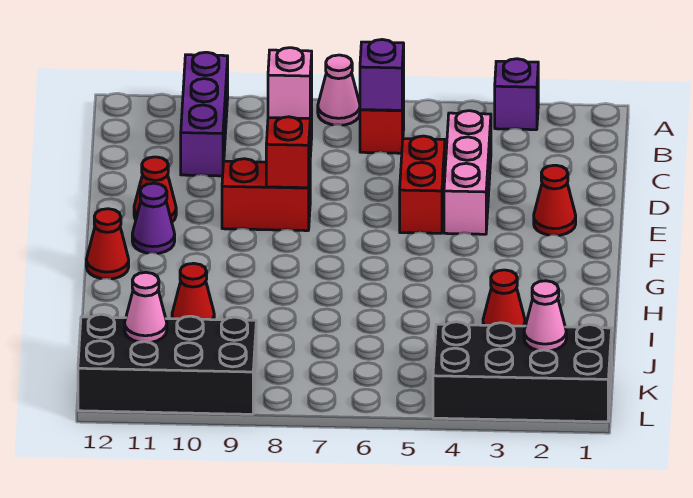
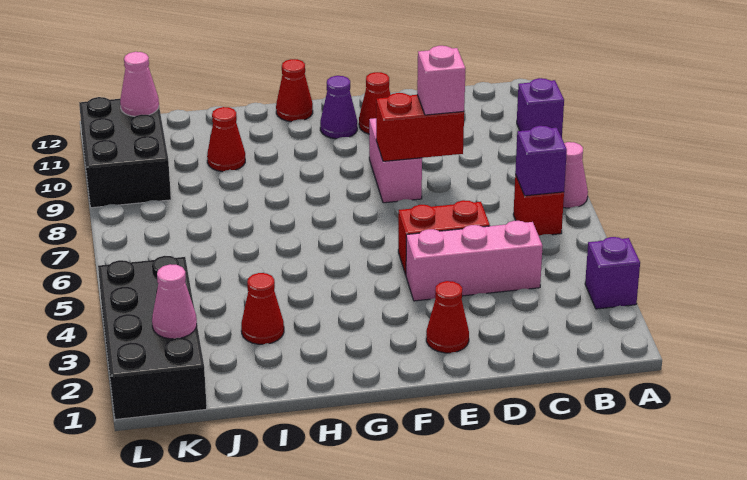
purple 1x3 brick [181,52,228,176] -> purple 1x1 brick [517,78,564,138]
red 1x2 brick [222,159,310,231] -> pink 1x2 brick [369,118,422,203]
black 2x4 brick [78,314,256,414] -> black 2x3 brick [79,97,171,208]

